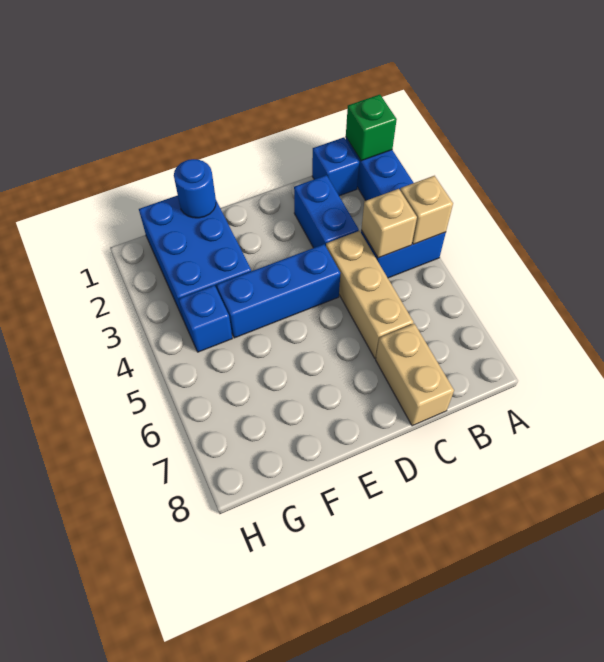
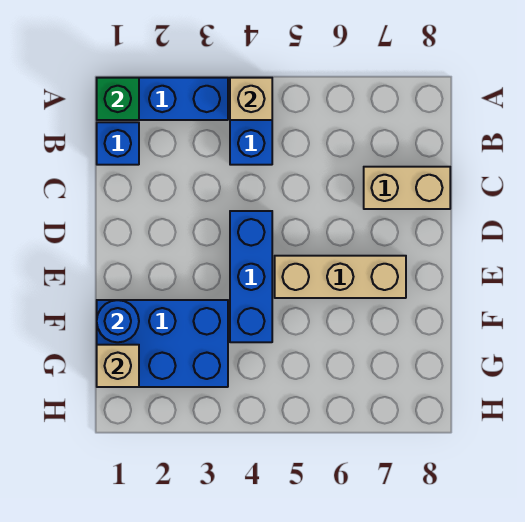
tan 1x1 brick [361,189,417,258] -> tan 1x1 brick moved to [97,345,139,387]
blue 1x2 brick [294,175,359,248] -> none
tan 1x3 brick [326,231,413,358] -> tan 1x3 brick moved to [275,256,406,298]
blue 1x1 brick [179,285,232,352] -> none

